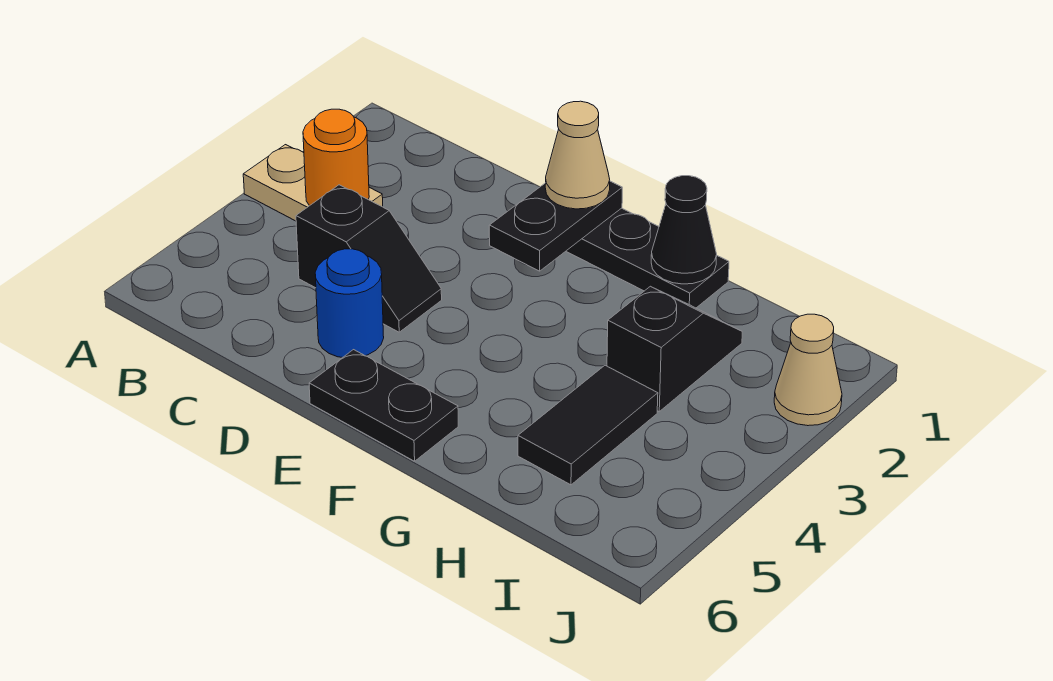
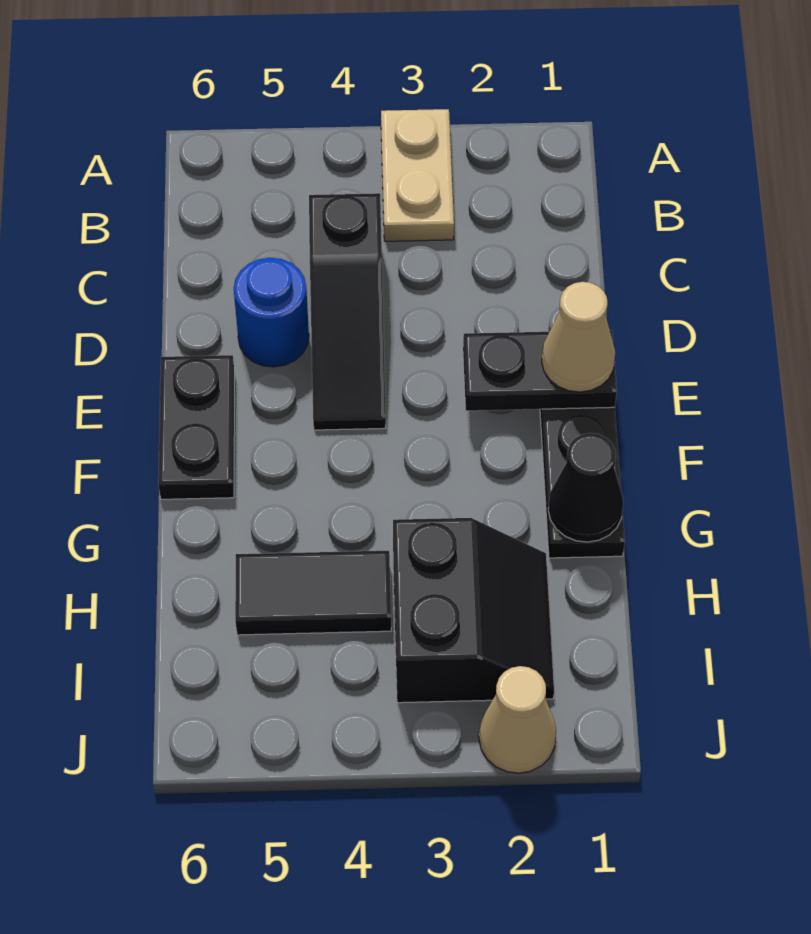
orange 1x1 round brick [303,109,369,206] -> none
black 1x2 slope [296,185,442,332] -> black 1x3 slope [309,193,386,430]
black 1x2 slope [607,286,742,411] -> black 2x2 slope [393,518,554,703]

